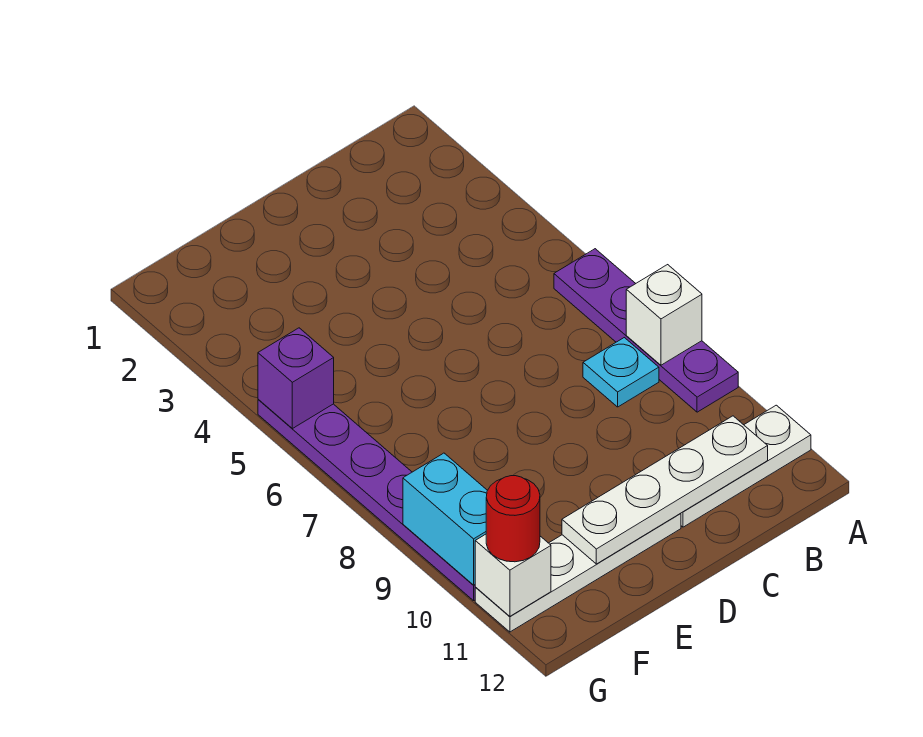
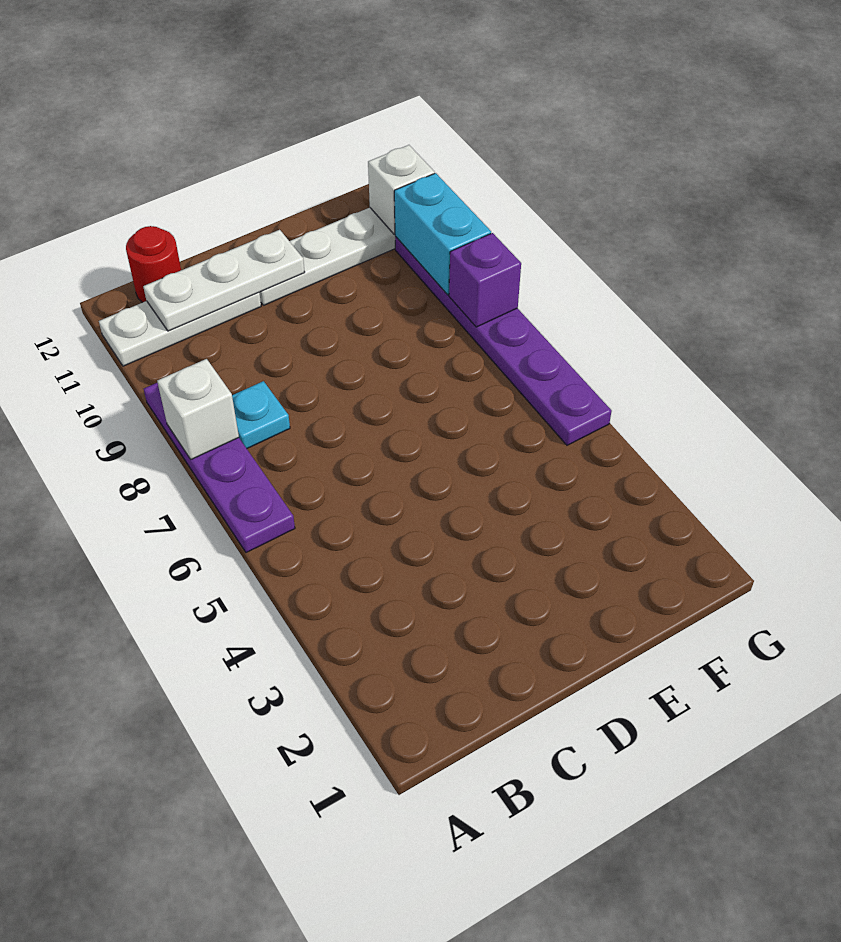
white 1x4 plate [562,416,768,564] -> white 1x3 plate [143,230,305,331]
purple 1x1 brick [258,328,334,429] -> purple 1x1 brick moved to [449,233,521,327]
red 1x1 round brick [486,476,540,562] -> red 1x1 round brick moved to [126,226,181,303]

